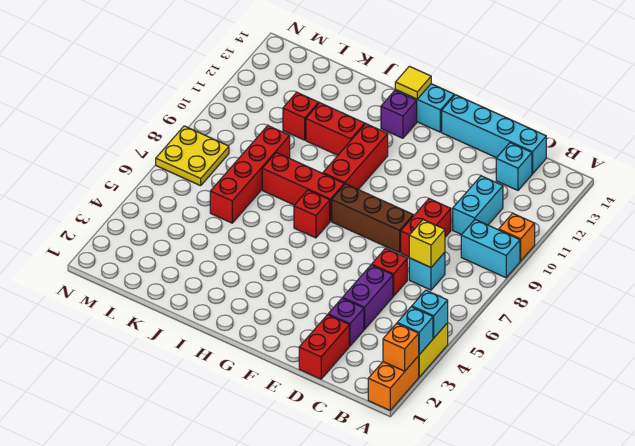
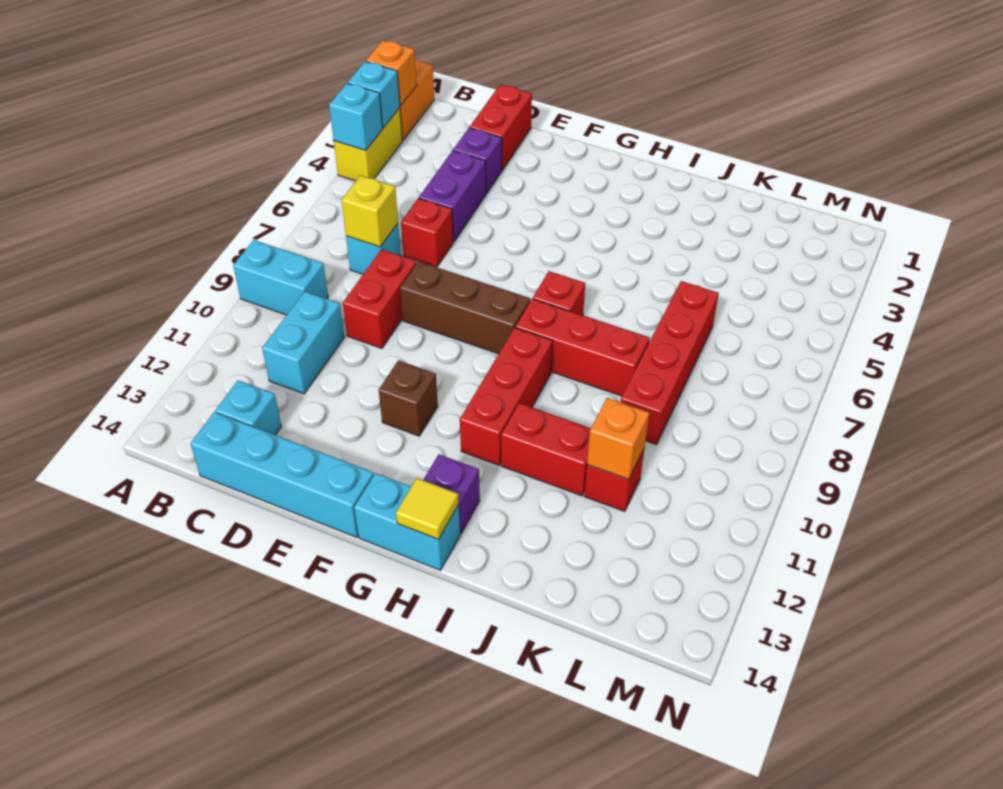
orange 1x1 brick [499,213,535,261] -> orange 1x1 brick moved to [587,398,649,480]
none -> brown 1x1 brick [379,360,438,436]
yellow 2x2 plate [156,126,229,186] -> none

